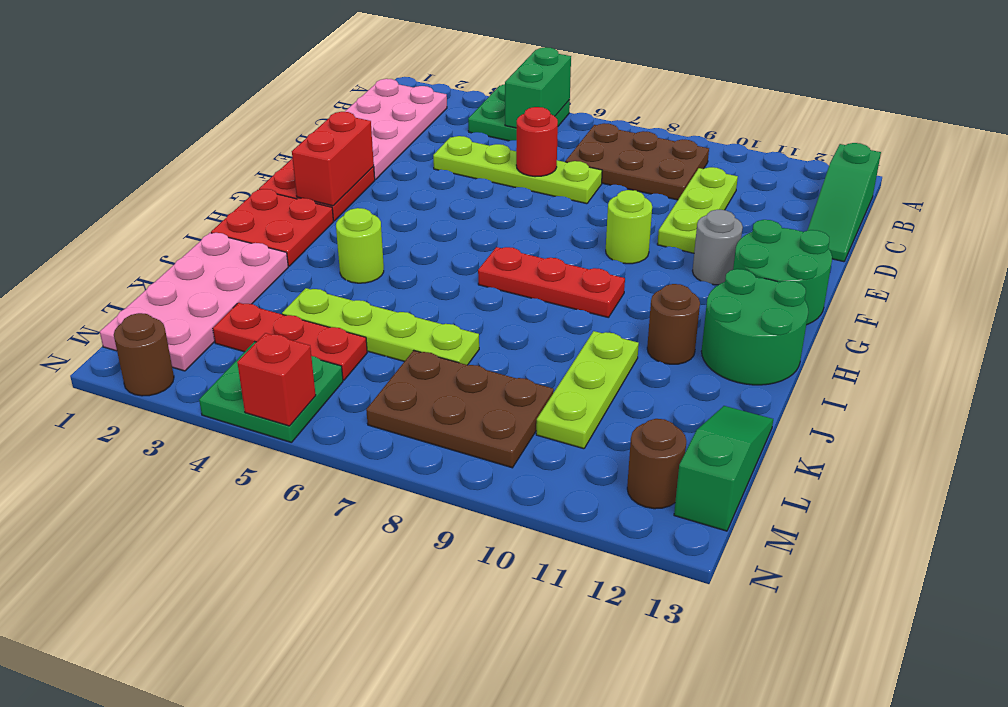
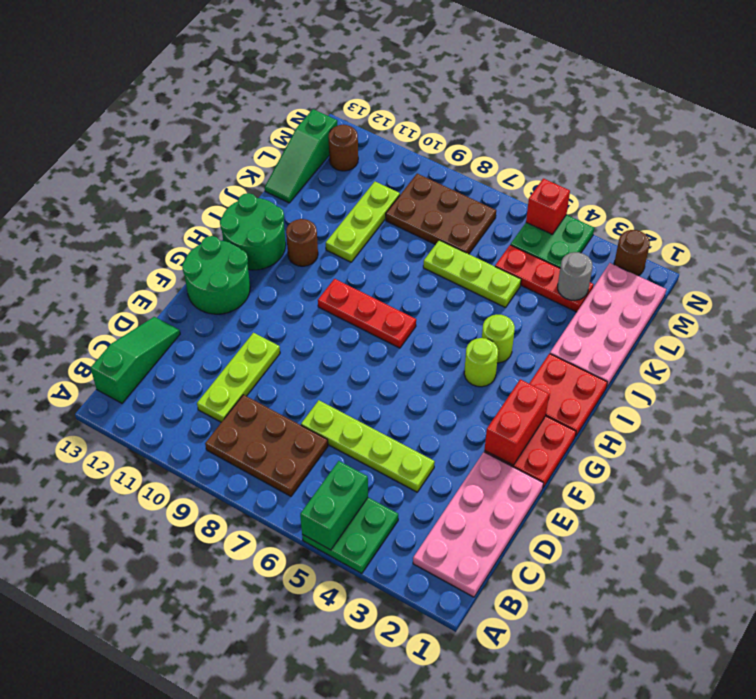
red 1x1 round brick [516,107,558,177] -> none
lime 1x1 round brick [606,190,652,264] -> lime 1x1 round brick moved to [464,338,498,387]
grey 1x1 round brick [693,210,743,285] -> grey 1x1 round brick moved to [558,252,592,300]
lime 1x4 plate [282,288,479,365] -> lime 1x3 plate [423,240,521,308]

